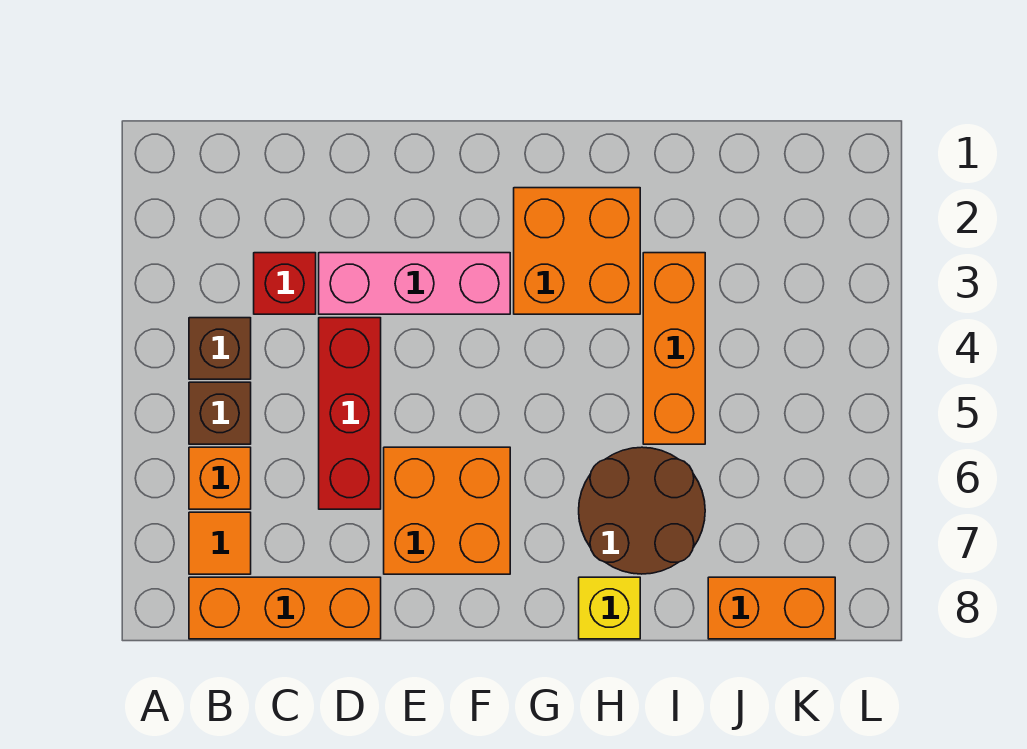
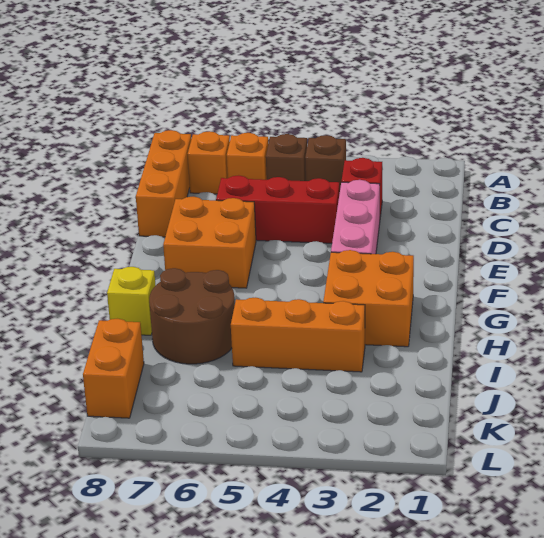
orange 1x1 tile [189,512,251,574] -> orange 1x1 brick [188,131,230,194]

